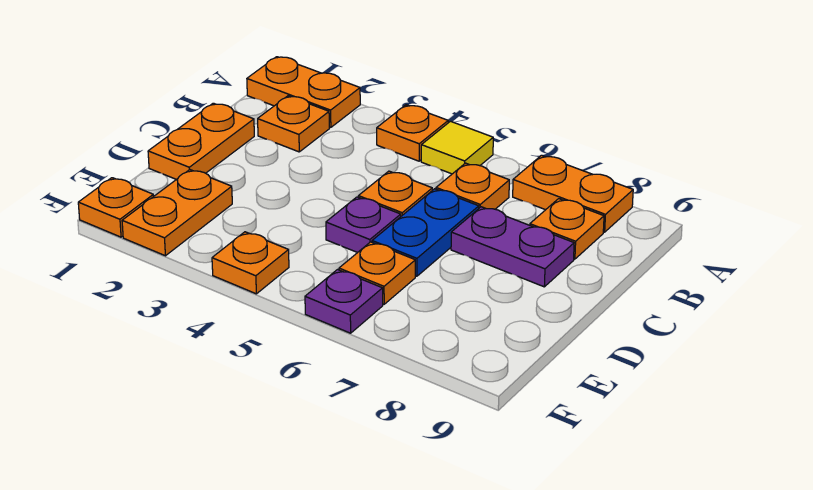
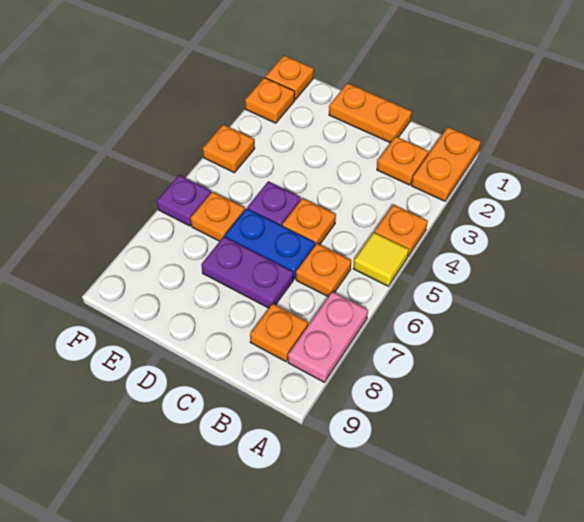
orange 1x2 plate [513,155,633,232] -> pink 1x2 plate [288,292,368,382]
purple 1x2 plate [451,207,574,287] -> purple 1x2 plate turned to [201,237,293,308]
orange 1x2 plate [122,170,232,256] -> orange 1x1 plate [245,78,295,123]

